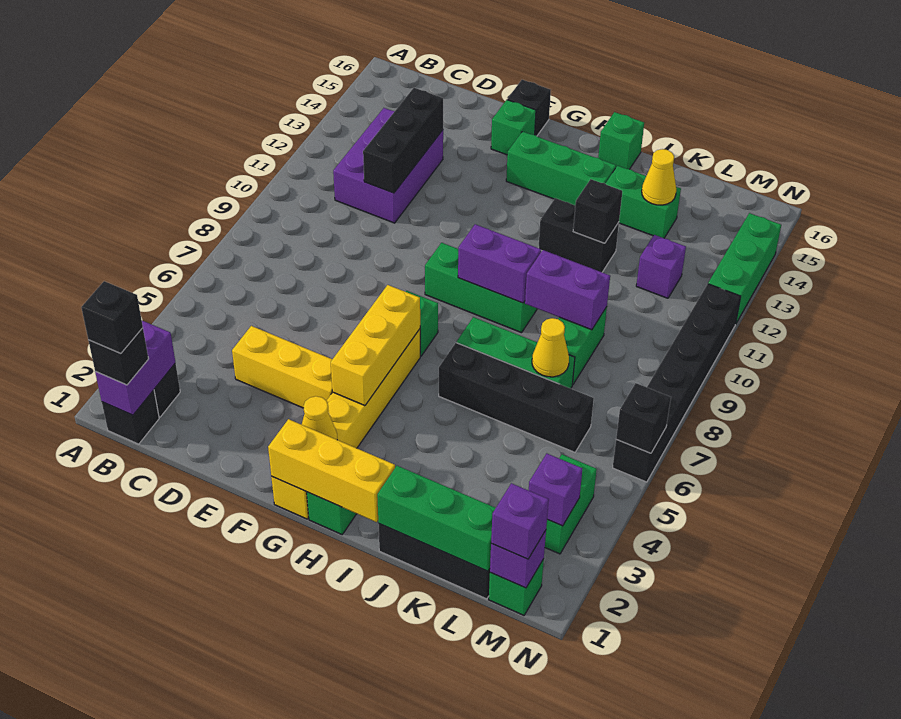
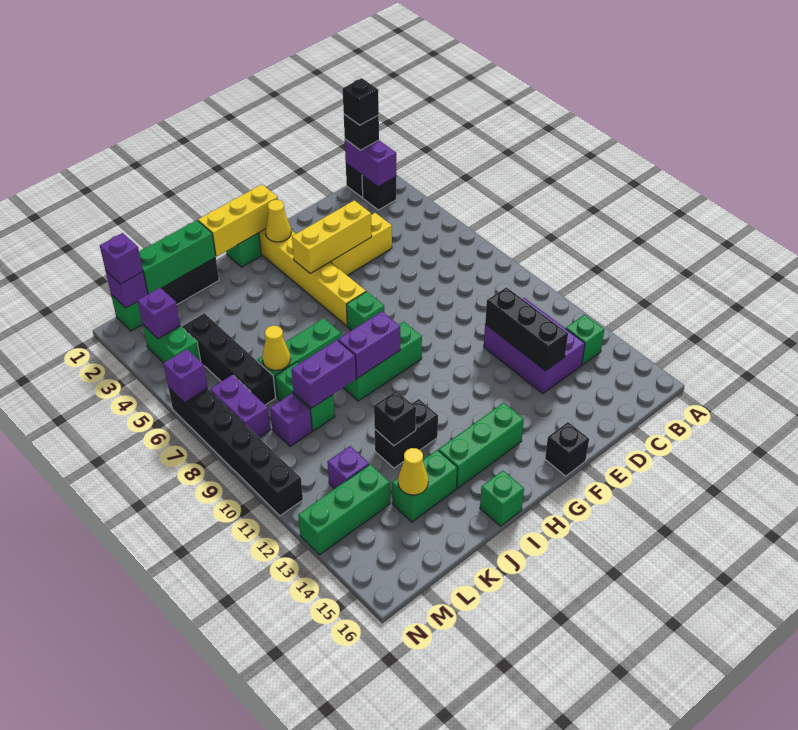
green 1x1 brick [491,100,536,155] -> green 1x1 brick moved to [566,315,604,365]
yellow 1x3 brick [331,285,420,406] -> yellow 1x3 brick turned to [292,200,372,273]
black 1x4 brick [439,343,594,452] -> black 1x4 brick turned to [183,313,276,405]
none -> purple 1x1 brick [270,393,312,446]
none -> purple 1x2 brick [210,375,270,437]
black 1x1 brick [616,383,671,453] -> purple 1x1 brick [164,349,208,403]
green 1x3 brick [708,213,781,323] -> green 1x3 brick turned to [298,464,390,555]

